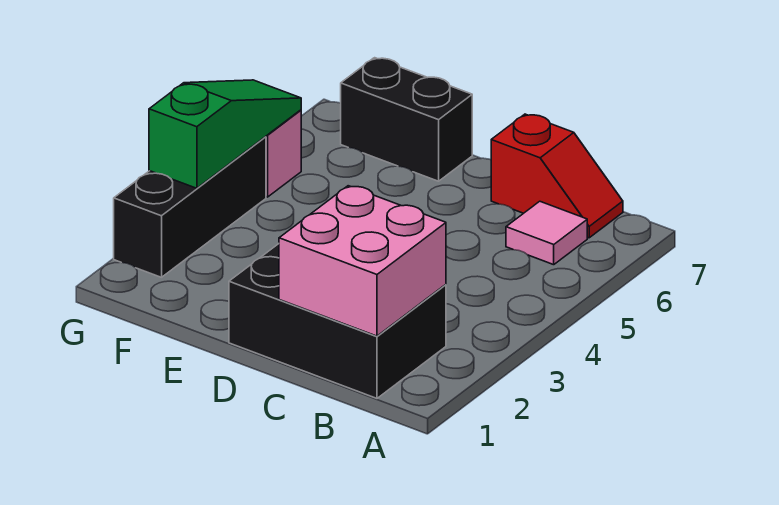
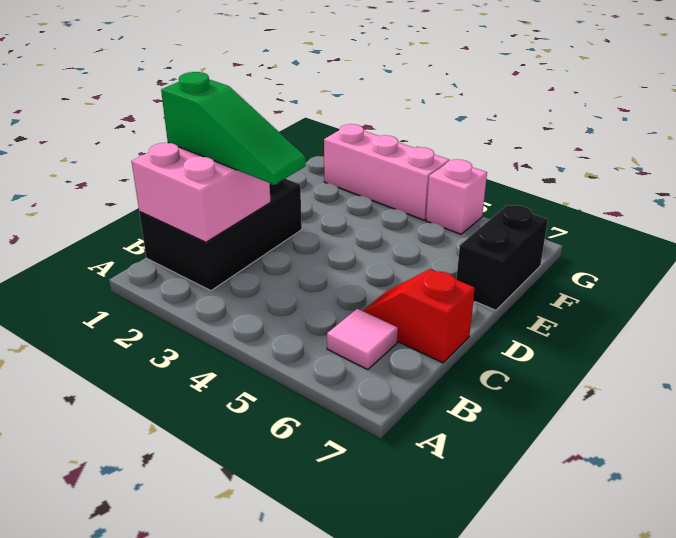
red 1x2 slope [491,114,623,238] -> red 1x2 slope turned to [363,269,475,363]
black 1x3 brick [114,137,266,277] -> pink 1x3 brick [324,124,449,220]
green 1x3 slope [149,80,301,188] -> green 1x3 slope moved to [161,72,306,185]

